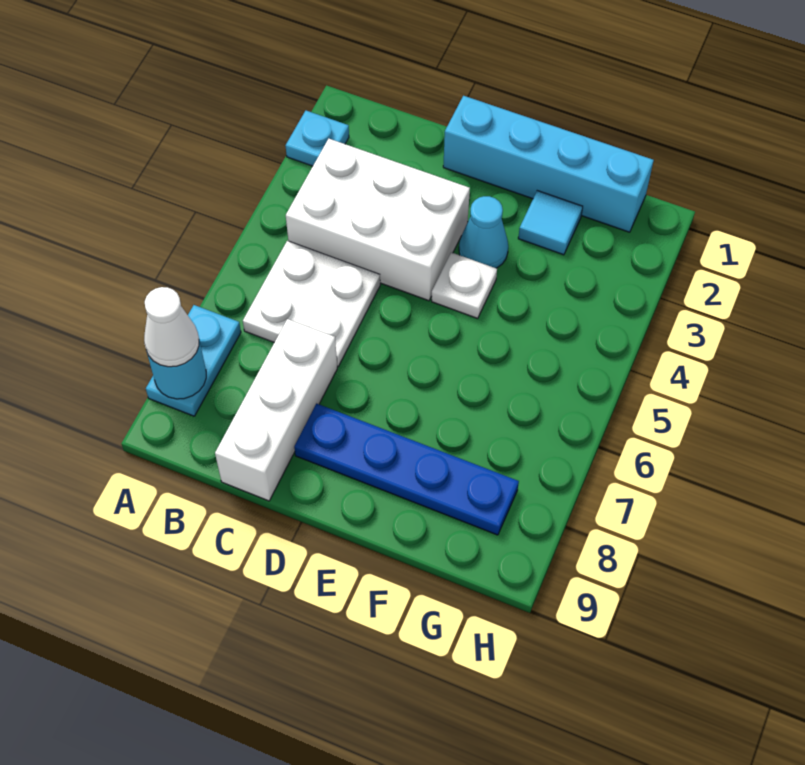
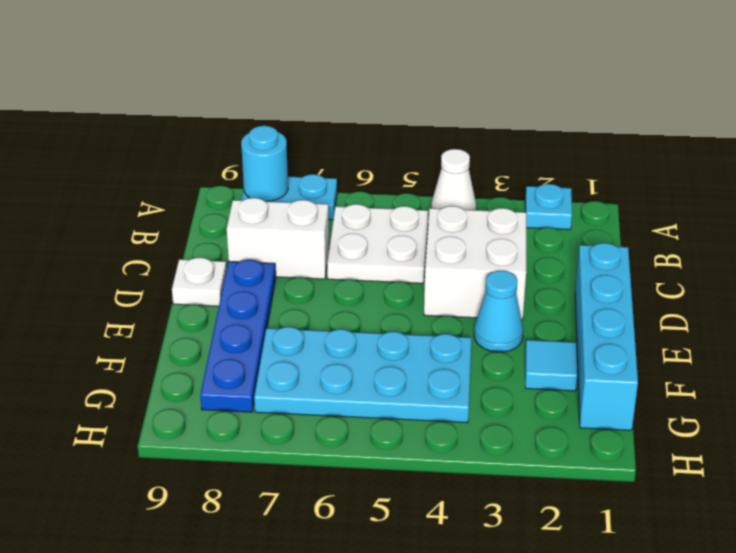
white 1x1 cone [144,287,199,367] -> white 1x1 cone moved to [431,149,476,210]
white 2x3 brick [286,139,470,301] -> white 2x2 brick [424,206,526,320]
white 1x3 brick [215,319,337,501] -> white 1x2 brick [227,198,329,279]
white 1x1 plate [432,252,497,318] -> white 1x1 plate moved to [172,258,226,306]
none -> cyan 2x4 plate [254,327,471,423]

